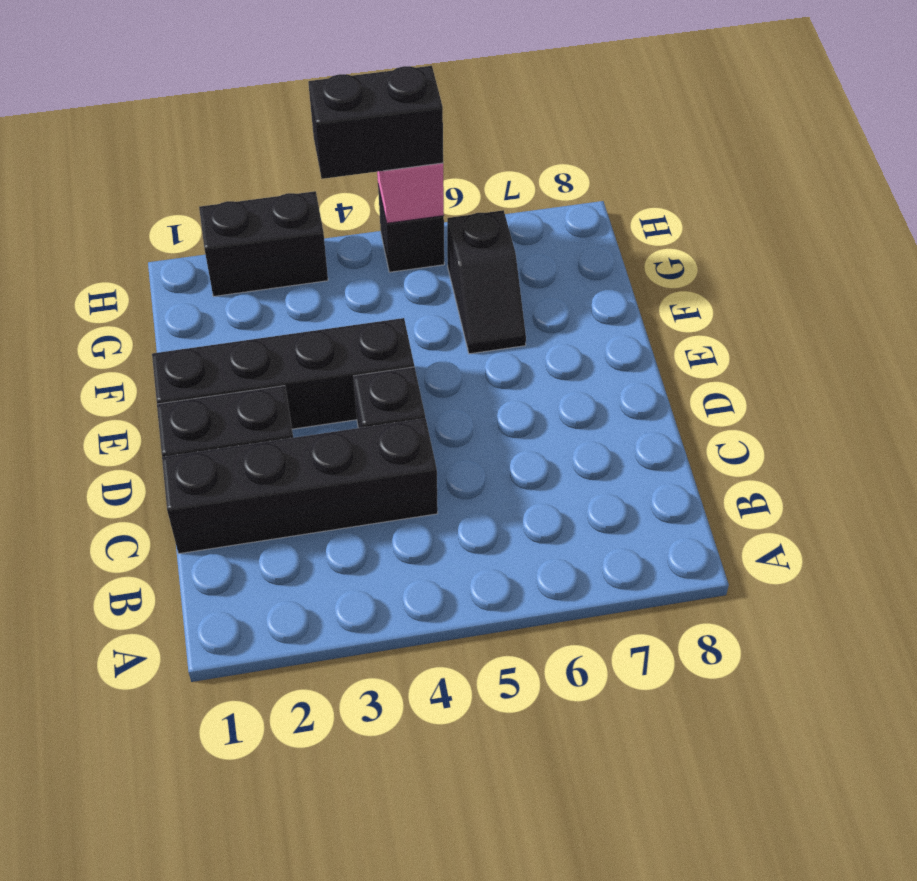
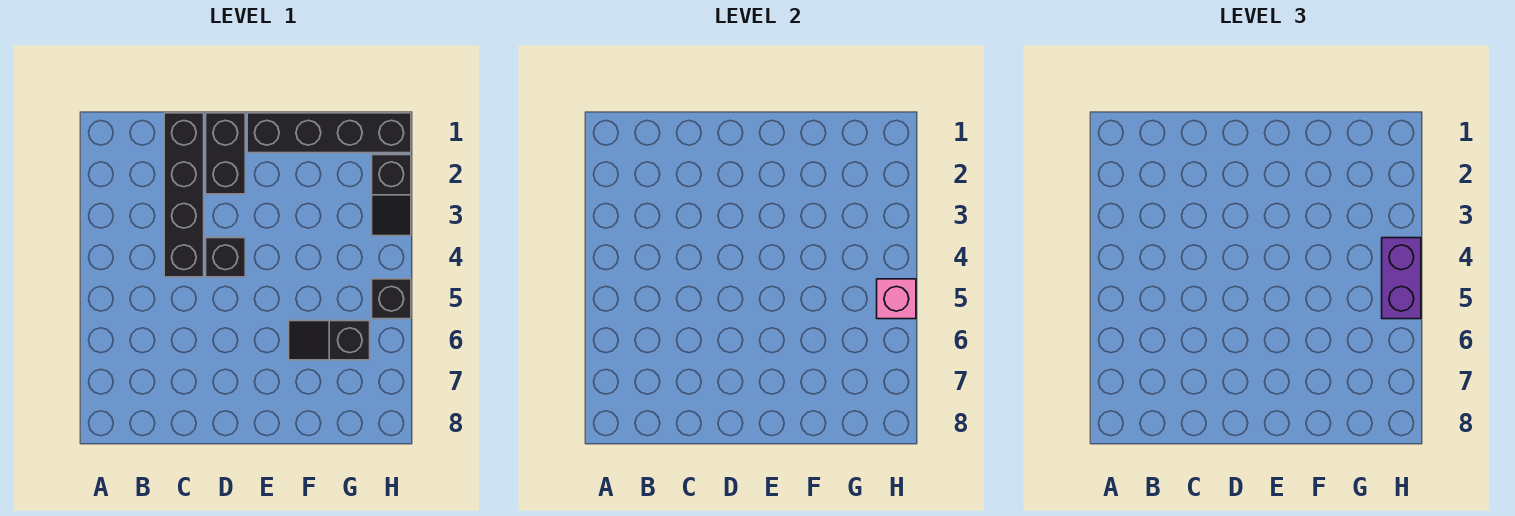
black 1x4 brick [152,318,414,429] -> black 1x4 brick turned to [247,113,411,153]
black 1x2 brick [199,191,328,297] -> black 1x2 slope [372,155,411,236]
black 1x2 brick [308,66,443,179] -> purple 1x2 brick [1382,238,1421,319]

